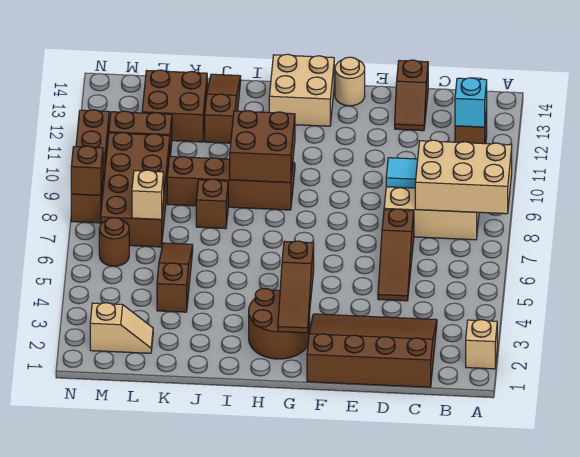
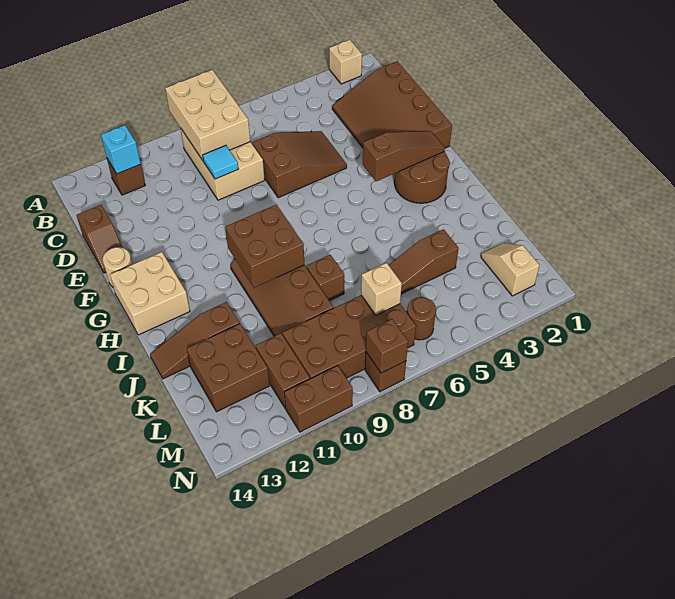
brown 1x3 slope [378,209,414,301] -> brown 2x3 slope [252,131,347,198]
brown 1x2 slope [395,60,428,131] -> brown 1x2 slope turned to [76,205,123,273]

